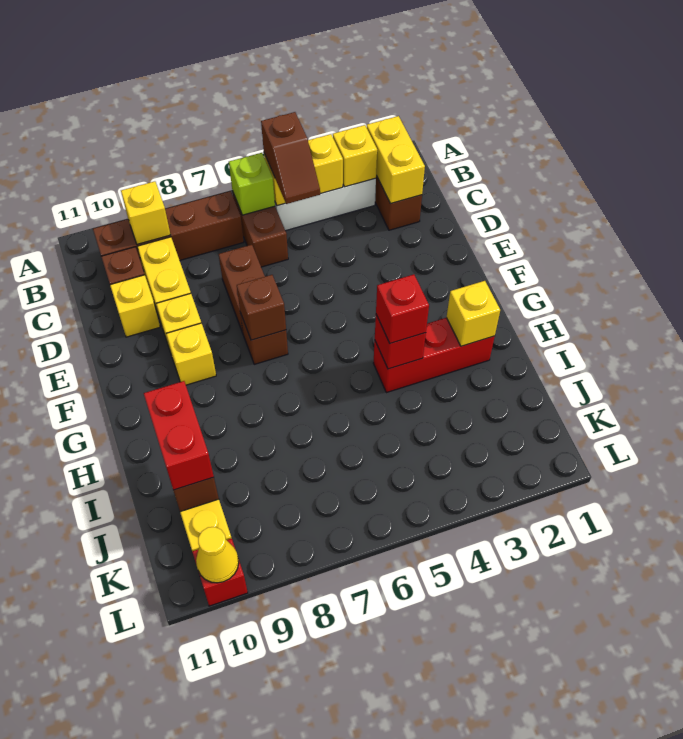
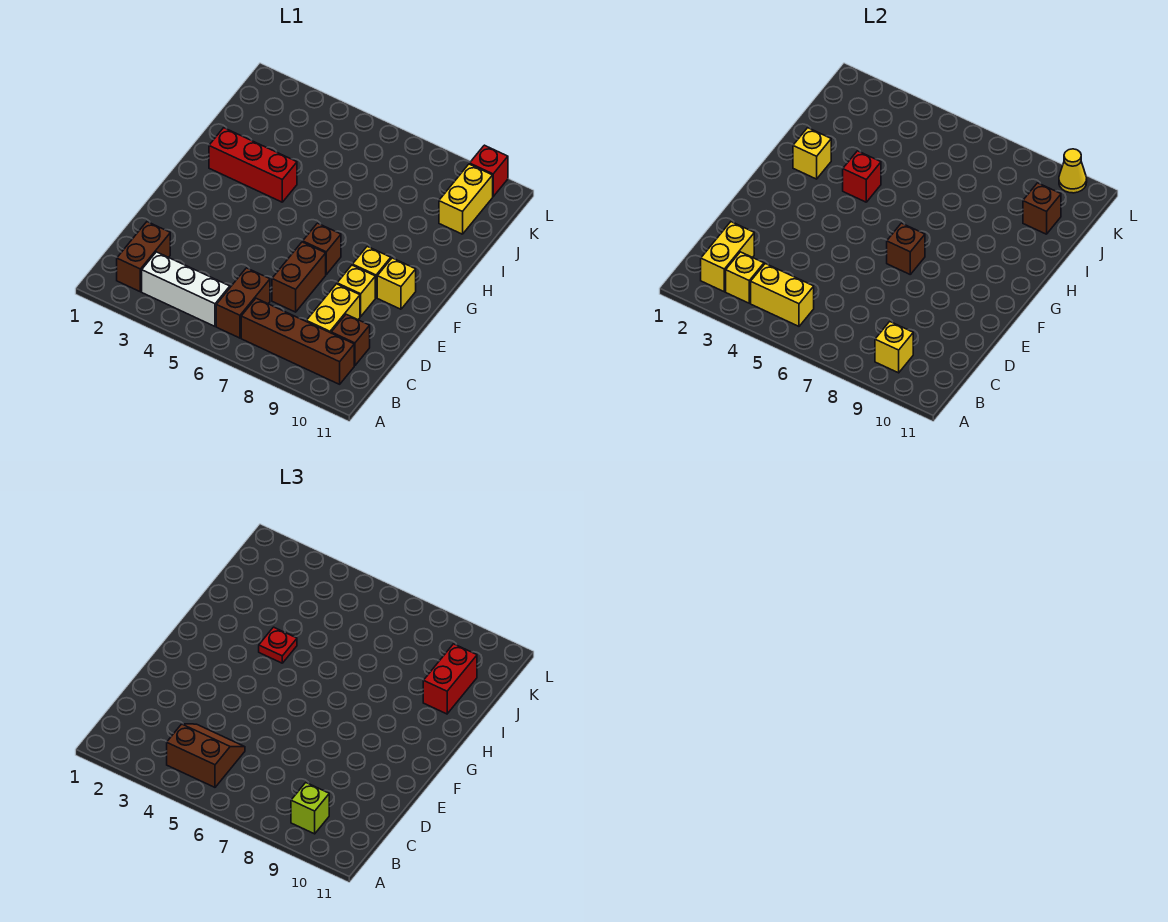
brown 1x2 slope [261,112,320,204] -> brown 2x2 slope [167,724,245,787]
lime 1x1 brick [229,153,275,215] -> lime 1x1 brick moved to [291,783,329,834]
yellow 1x1 brick [110,275,160,337] -> yellow 1x1 brick moved to [377,258,416,309]
red 1x1 brick [376,274,429,343] -> red 1x1 plate [259,627,297,663]

